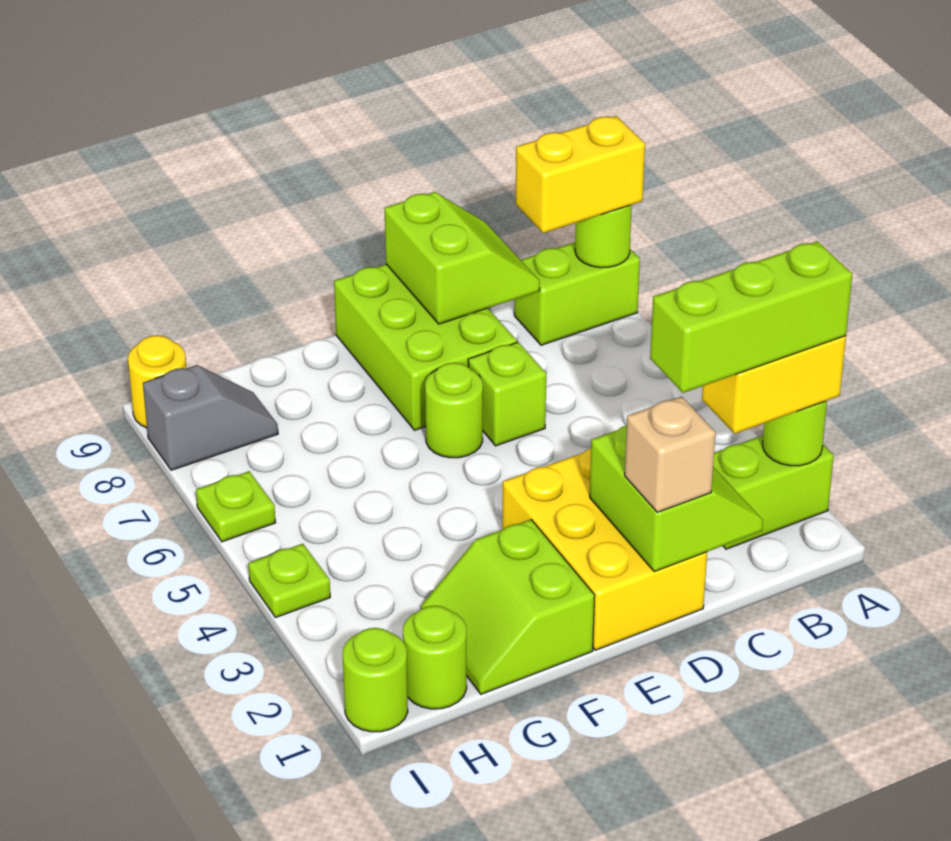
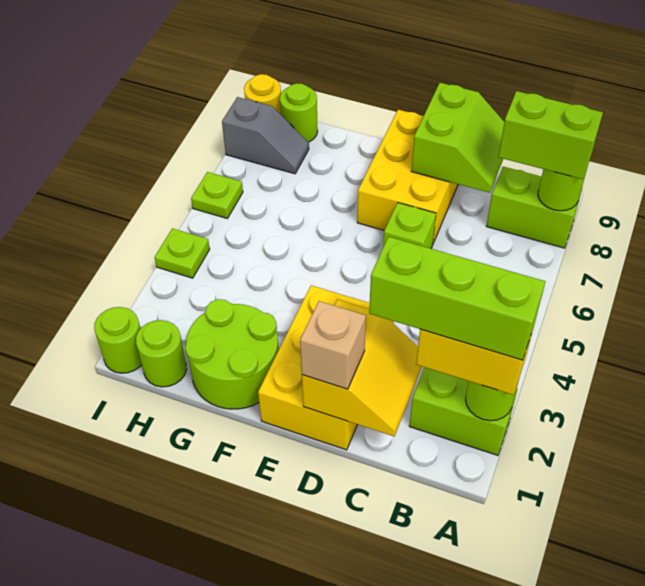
yellow 1x2 brick [516,116,645,233] -> lime 1x2 brick [498,91,603,179]
lime 2x2 slope [590,425,763,572] -> yellow 2x2 slope [302,300,422,436]
lime 2x3 brick [334,264,517,430] -> yellow 2x3 brick [357,110,458,243]
lime 1x1 round brick [425,363,483,458] -> lime 1x1 round brick moved to [280,83,318,142]
lime 2x2 slope [421,520,595,694] -> lime 2x2 round brick [185,299,279,409]

